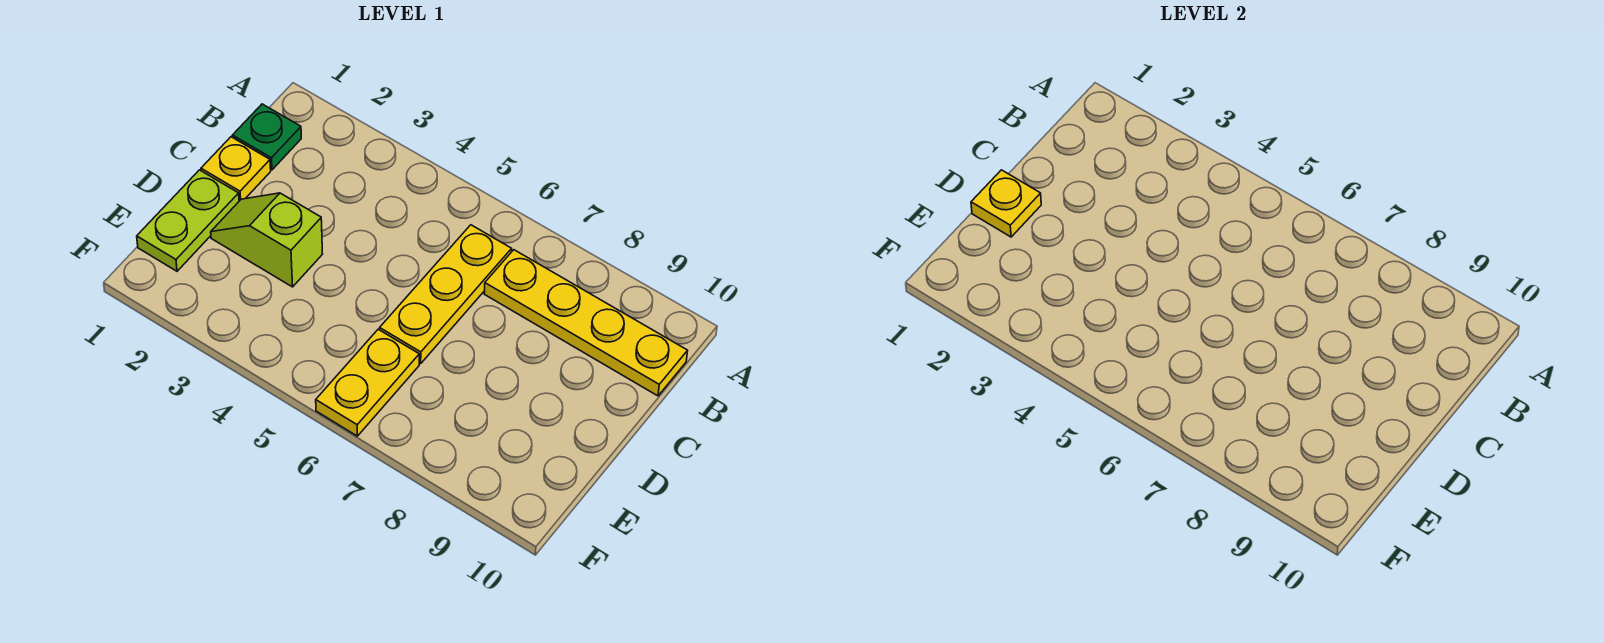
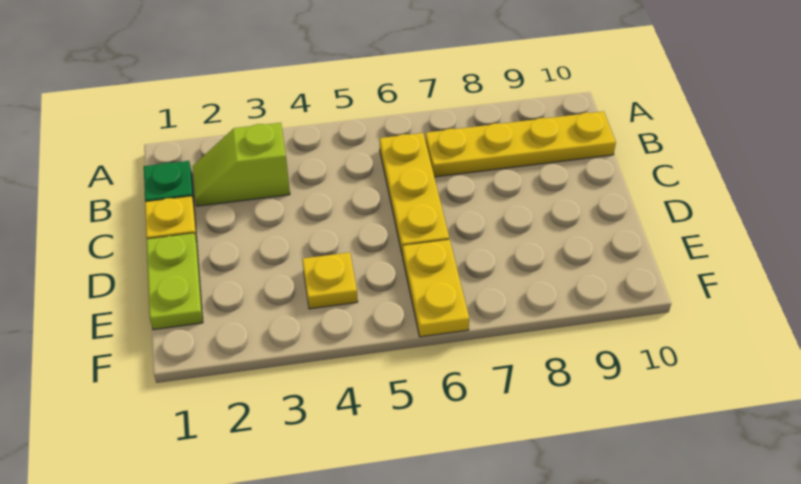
yellow 1x1 plate [971,170,1041,237] -> yellow 1x1 plate moved to [302,252,358,309]
lime 1x2 slope [211,193,322,287] -> lime 1x2 slope moved to [193,123,290,206]

